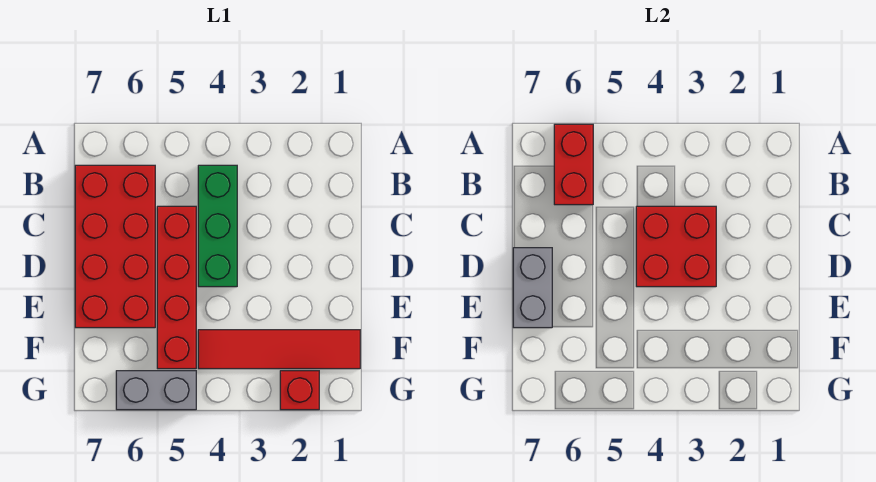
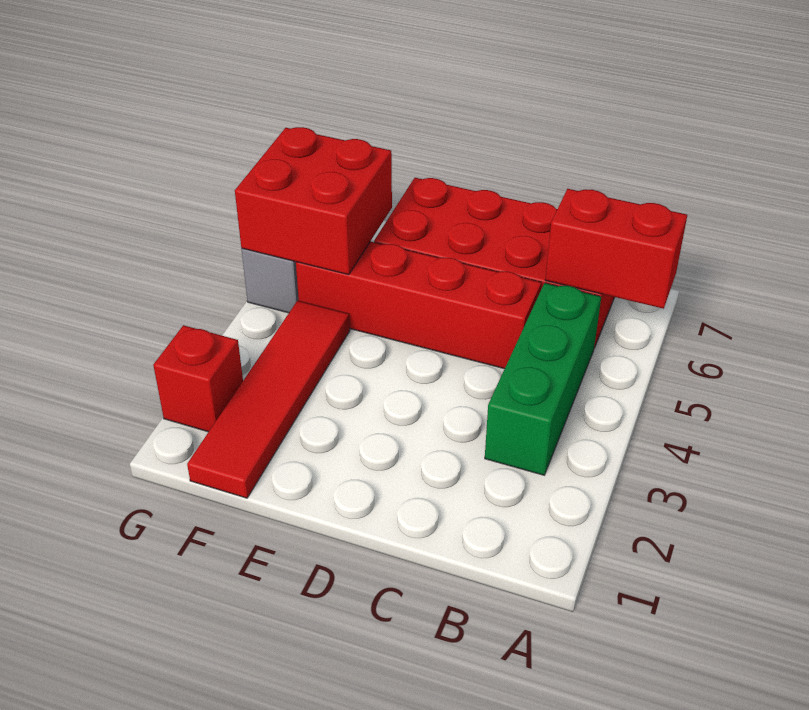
green 1x3 brick [198,165,237,287] -> green 1x3 brick turned to [485,283,601,475]
red 2x2 brick [636,206,716,287] -> red 2x2 brick moved to [235,127,392,275]
grey 1x2 brick [513,248,552,328] -> none

